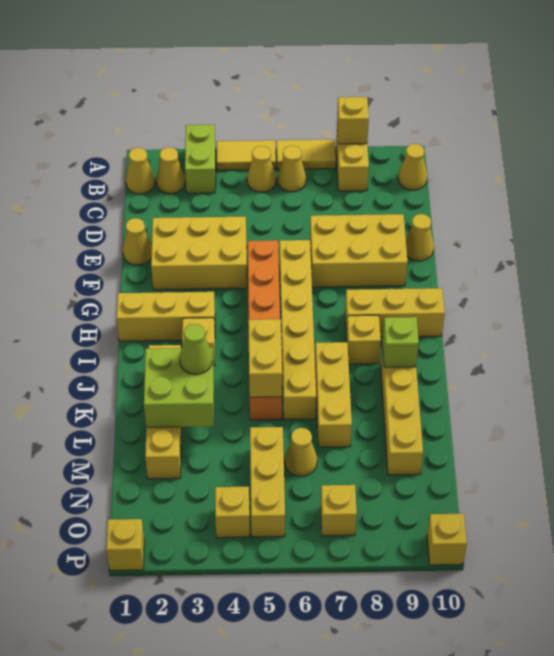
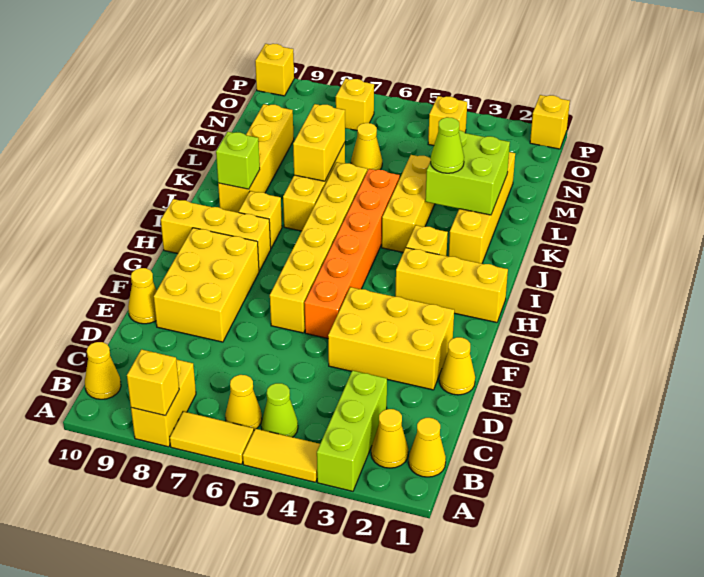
lime 1x2 brick [185,124,216,193] -> lime 1x3 brick [317,370,387,491]
yellow 1x1 cone [247,146,276,192] -> lime 1x1 cone [261,383,298,437]
yellow 2x3 brick [310,214,408,287] -> yellow 2x3 brick turned to [154,228,259,342]
yellow 1x2 brick [248,319,282,397] -> yellow 1x2 brick moved to [293,104,345,181]
yellow 1x3 brick [250,427,285,537] -> yellow 1x3 brick moved to [382,155,435,252]

